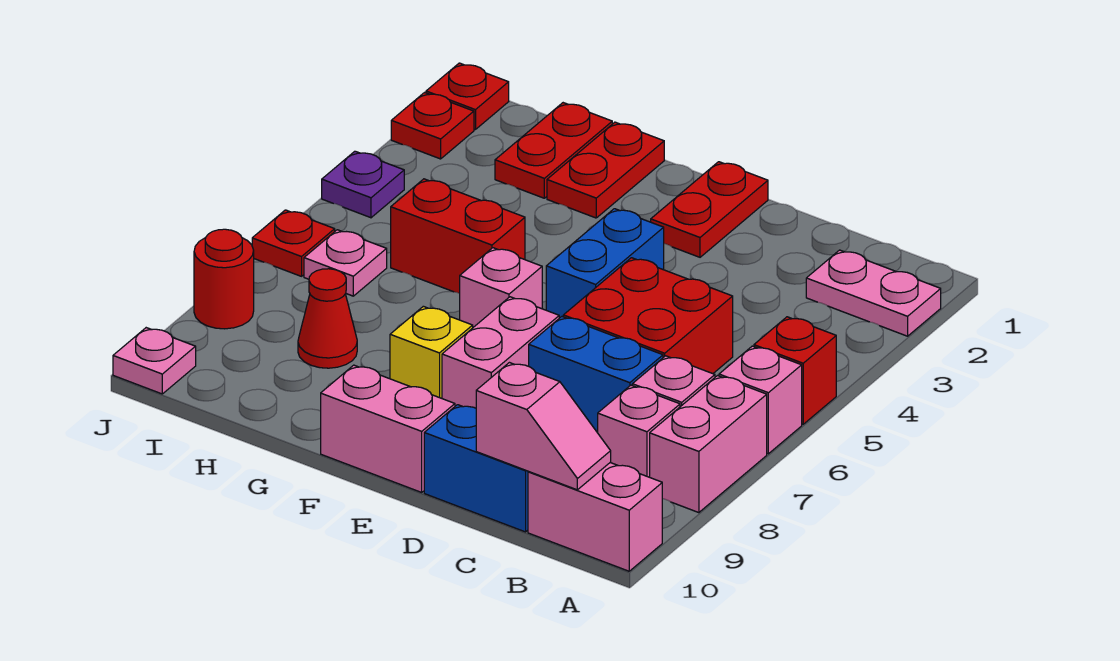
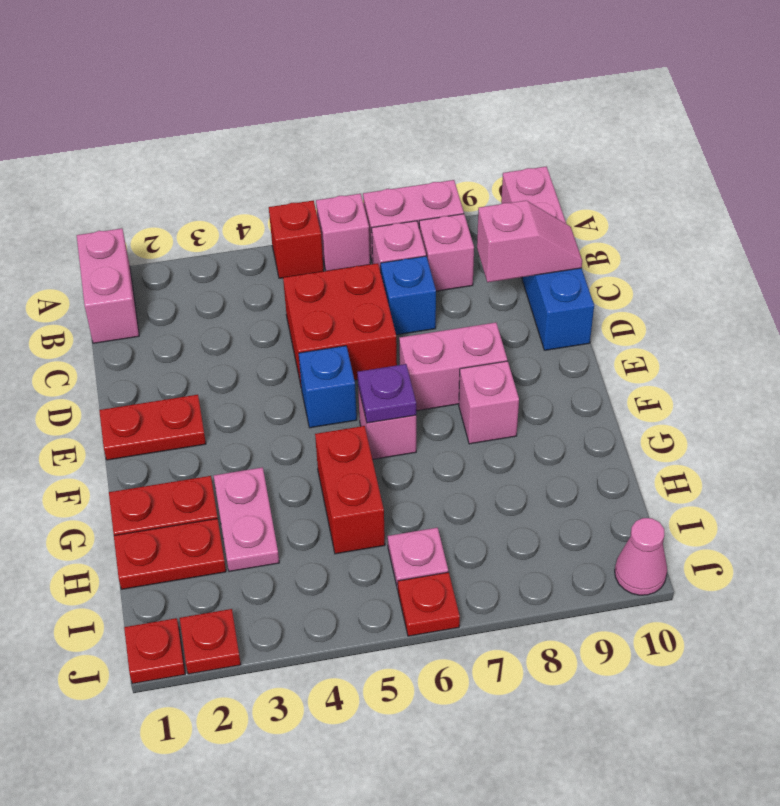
pink 1x2 plate [806,250,941,336] -> pink 1x2 plate moved to [214,467,279,571]
pink 1x2 slope [476,363,611,490] -> pink 1x2 slope turned to [477,201,582,282]
blue 1x2 brick [529,317,663,431] -> blue 1x1 brick [381,256,436,335]
blue 1x2 brick [546,209,664,318] -> blue 1x1 brick [299,346,357,428]
pink 1x2 brick [321,365,455,492] -> pink 1x2 brick moved to [77,228,139,343]
yellow 1x1 brick [390,306,473,398] -> pink 1x1 brick [459,361,519,444]
red 1x1 cone [298,269,357,368] -> none
purple 1x1 plate [322,151,404,218] -> purple 1x1 plate moved to [357,364,416,423]
red 1x1 round brick [194,229,254,329] -> none
pink 1x1 plate [113,328,196,394] -> pink 1x1 cone [615,518,667,595]

